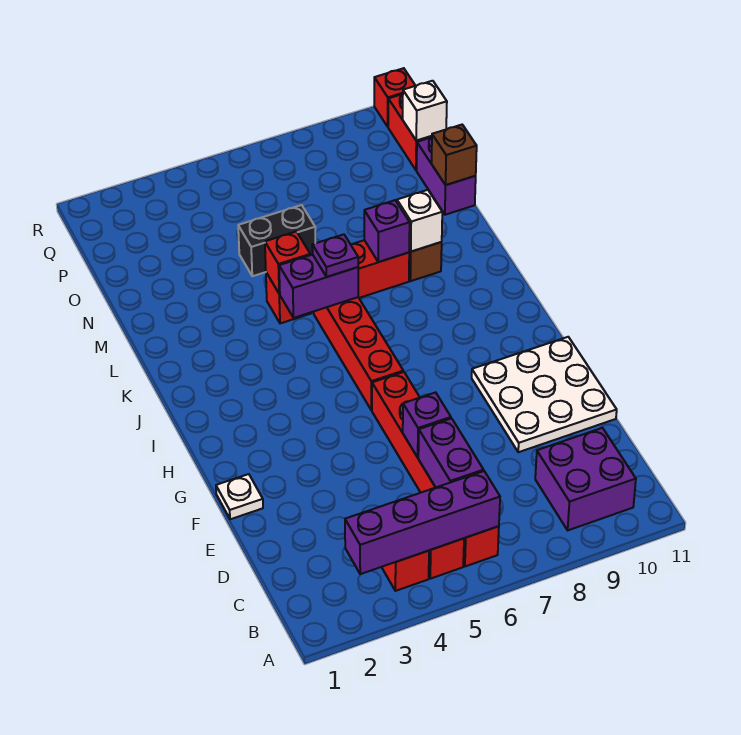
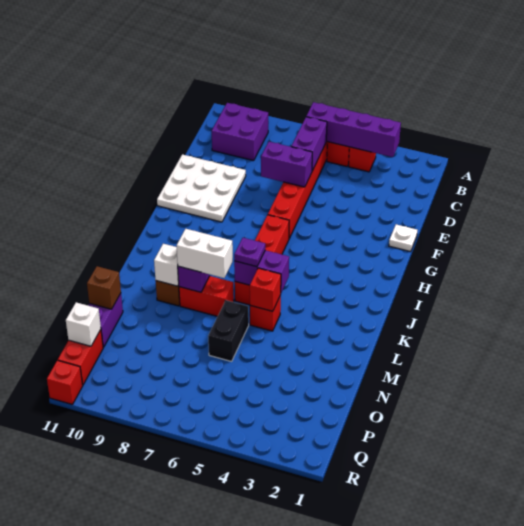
purple 1x1 brick [403,392,451,457] -> purple 1x2 brick [261,142,312,187]
none -> white 1x2 brick [177,229,233,278]
black 1x2 brick [238,205,315,276] -> black 1x2 brick turned to [208,300,249,361]

